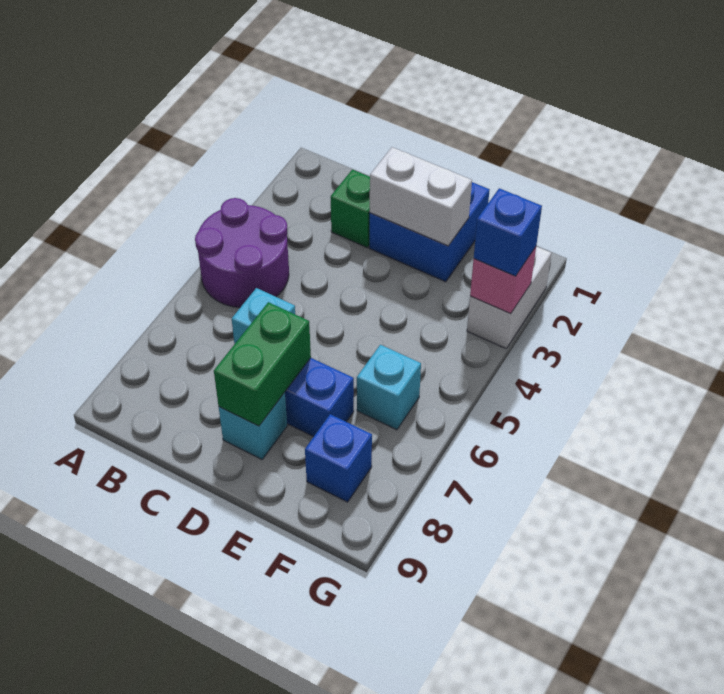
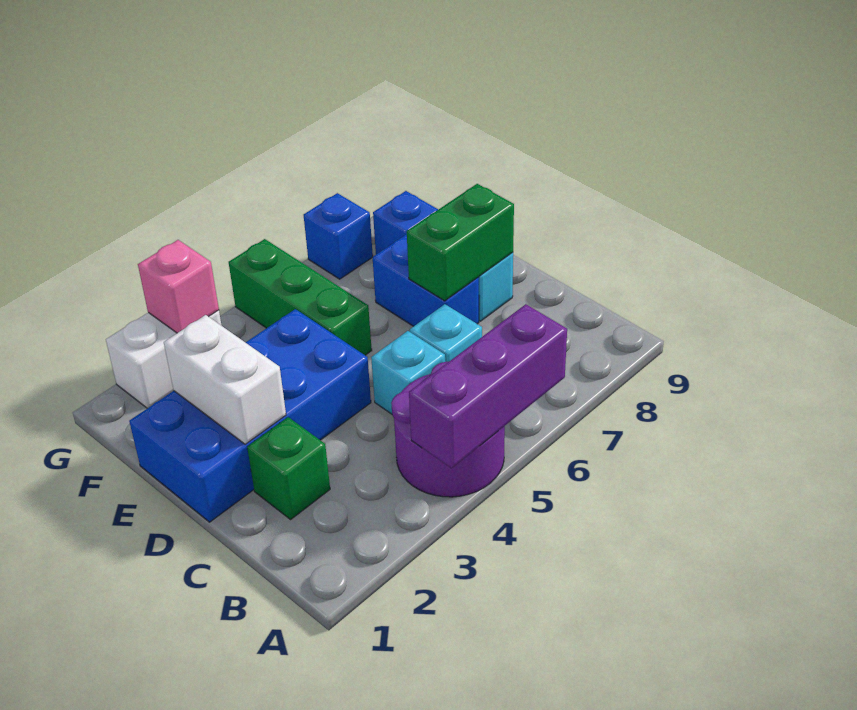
none -> purple 1x3 brick [409,304,567,468]
blue 2x2 brick [369,182,490,282] -> blue 2x4 brick [129,309,371,522]
none -> green 1x3 brick [229,239,372,355]
cyan 1x1 brick [357,345,421,430] -> cyan 1x1 brick moved to [371,331,445,414]
blue 1x1 brick [474,188,542,276] -> blue 1x1 brick moved to [304,193,373,279]

